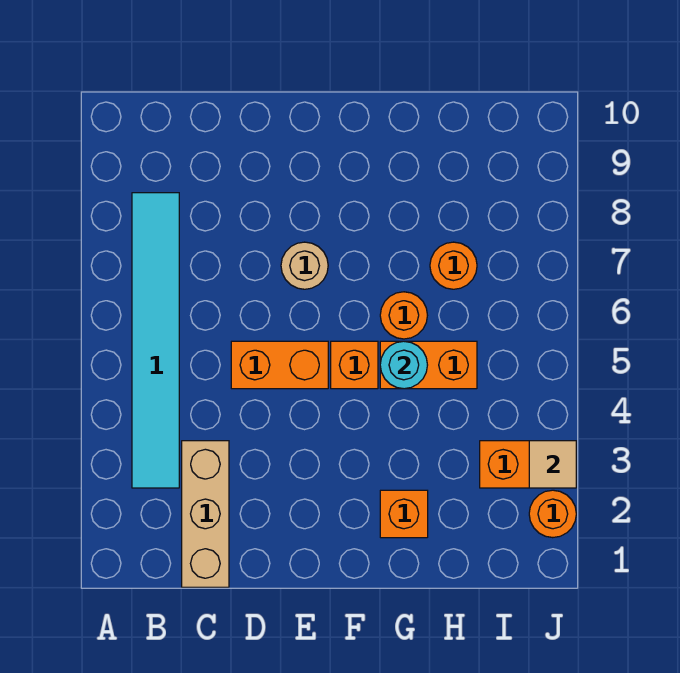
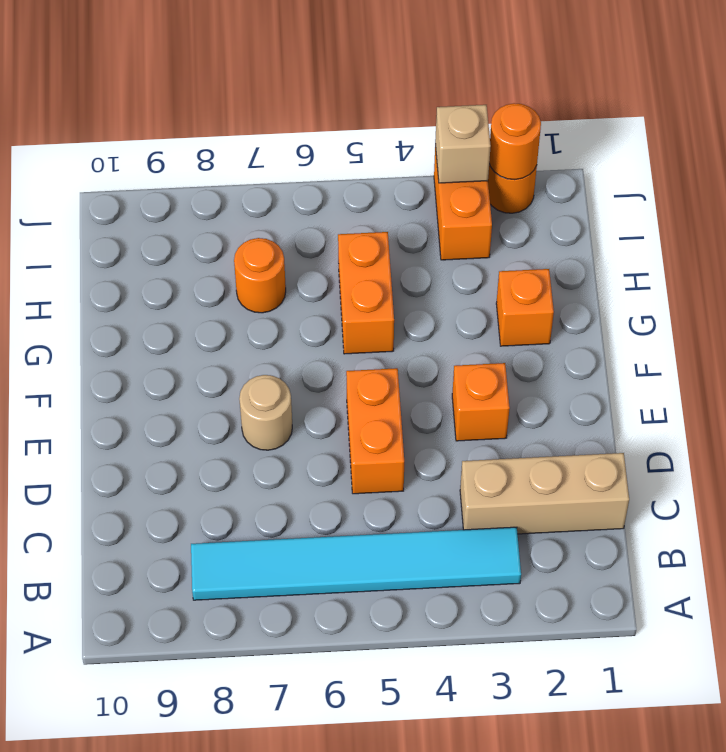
orange 1x1 brick [331,341,378,389] -> orange 1x1 brick moved to [452,363,510,441]
cyan 1x1 round brick [380,341,427,389] -> none
orange 1x1 round brick [380,292,427,339] -> orange 1x1 round brick moved to [489,103,541,180]
tan 1x1 tile [529,441,576,488] -> tan 1x1 brick [435,105,491,183]

